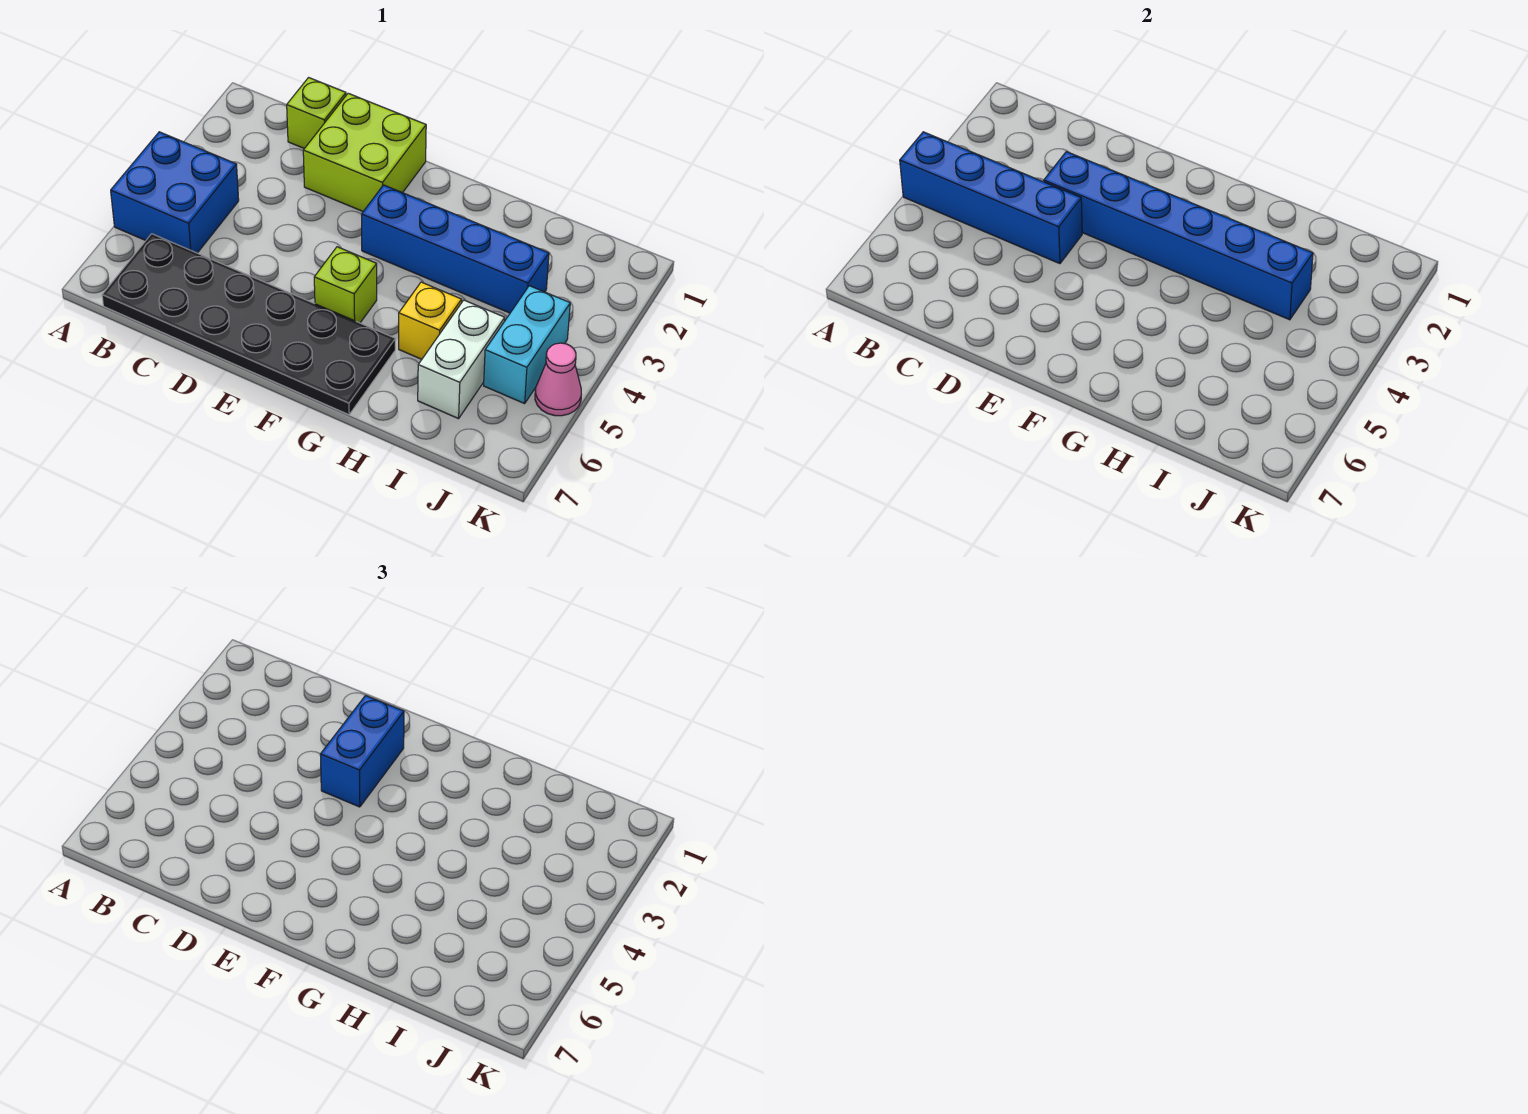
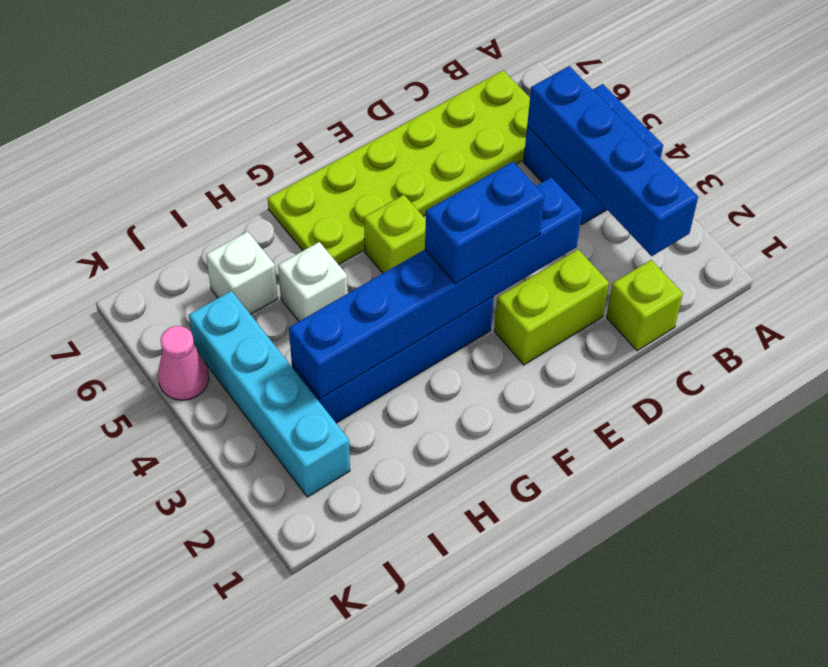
blue 1x4 brick [900,132,1082,264] -> blue 1x4 brick turned to [527,66,698,256]
black 2x6 plate [102,234,395,415] -> lime 2x6 plate [268,70,530,265]
lime 2x2 brick [303,93,426,211] -> lime 1x2 brick [494,249,609,365]
blue 1x2 brick [320,695,404,807] -> blue 1x2 brick turned to [425,162,545,284]
yellow 1x1 brick [399,282,462,359] -> white 1x1 brick [278,242,348,321]
white 1x2 brick [418,300,505,419] -> white 1x1 brick [206,231,278,314]
cyan 1x2 brick [484,286,570,404] -> cyan 1x4 brick [189,291,350,497]

